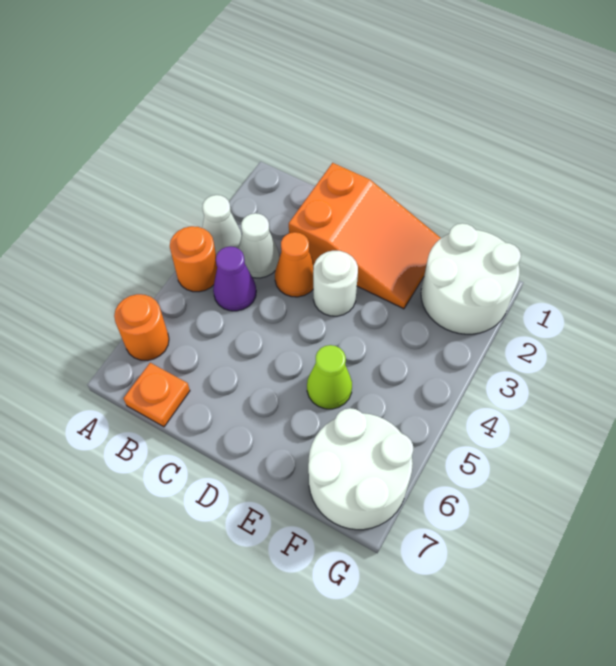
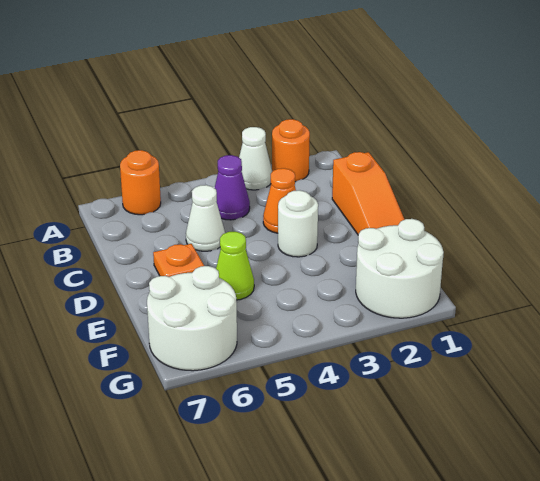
orange 1x1 round brick [170,226,217,292] -> orange 1x1 round brick moved to [272,119,310,182]
white 1x1 cone [239,213,279,278] -> white 1x1 cone moved to [186,185,225,251]
orange 1x1 plate [123,363,190,427] -> orange 1x1 plate moved to [153,244,204,277]
orange 2x3 slope [289,163,441,309] -> orange 1x3 slope [332,152,405,235]

